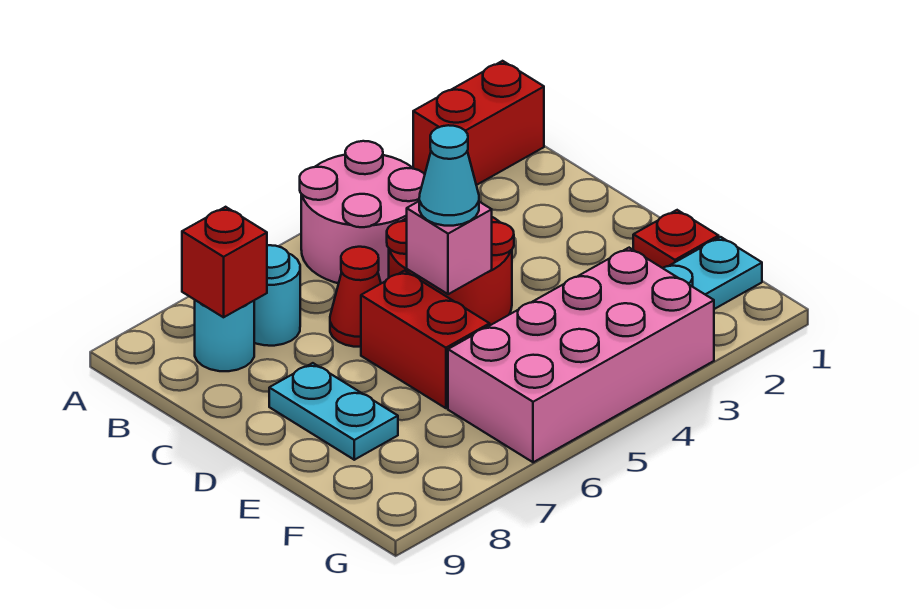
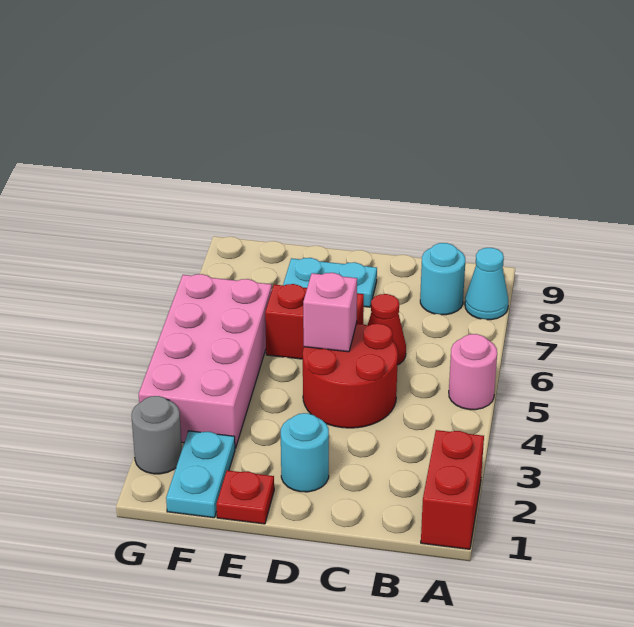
pink 2x2 round brick [300,141,425,283] -> pink 1x1 round brick [449,334,497,410]
cyan 1x1 round brick [254,245,300,346] -> cyan 1x1 round brick moved to [281,413,329,492]
red 1x1 brick [182,207,267,317] -> none
cyan 1x1 cone [419,125,479,226] -> cyan 1x1 cone moved to [465,248,509,320]
none -> grey 1x1 round brick [132,396,182,474]

